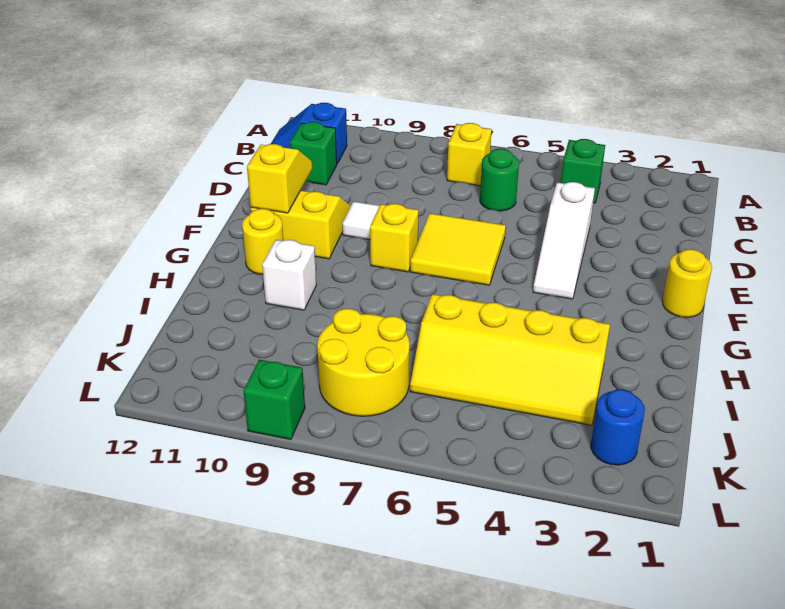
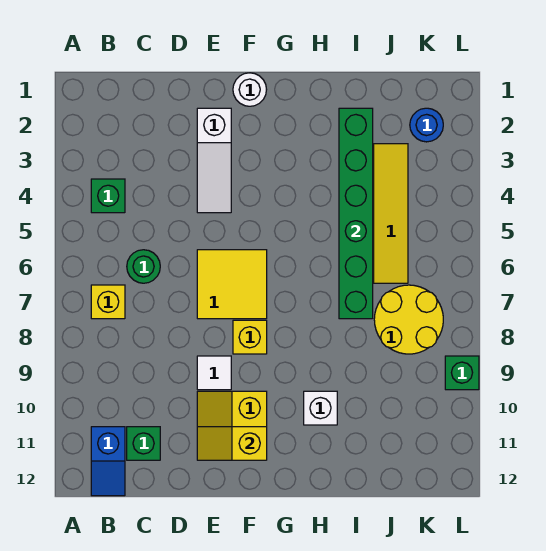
white 1x3 slope [533,182,595,299] -> white 1x3 slope turned to [197,108,231,213]
yellow 1x1 round brick [662,249,712,317] -> white 1x1 round brick [233,73,267,106]
yellow 1x1 round brick [242,209,283,274] -> none
none -> green 1x6 brick [339,108,373,319]

